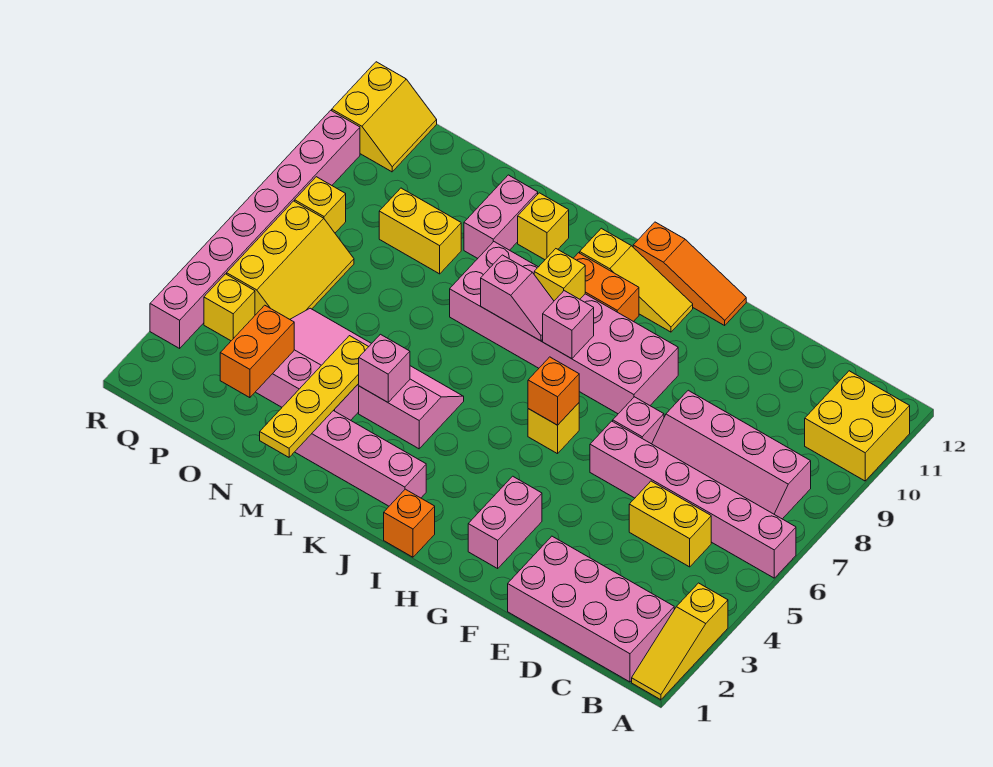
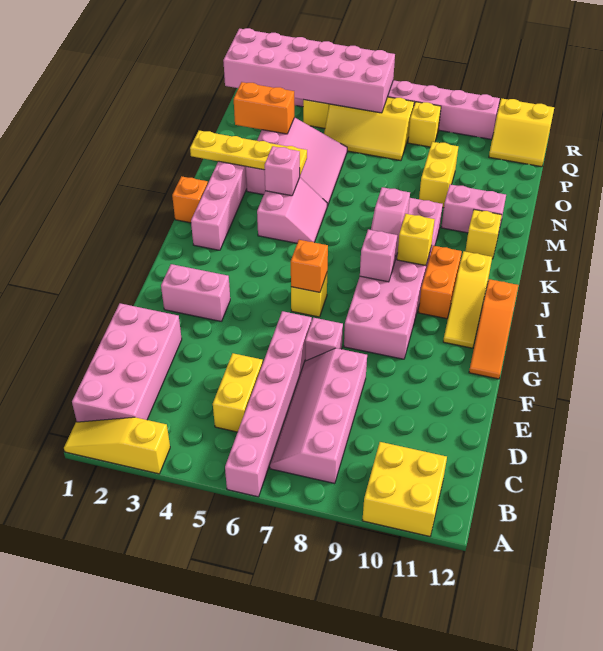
orange 1x1 brick [384,489,435,557] -> orange 1x1 brick moved to [172,176,208,223]
none -> pink 2x6 brick [223,28,395,113]

